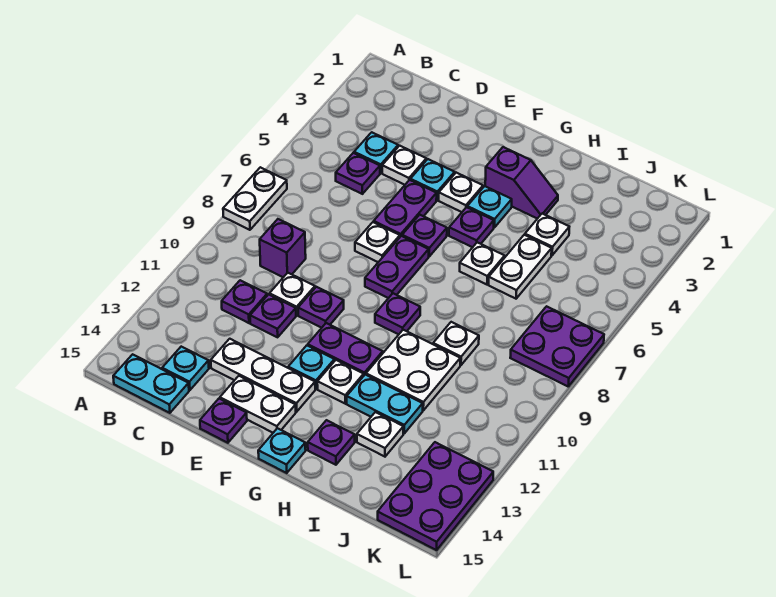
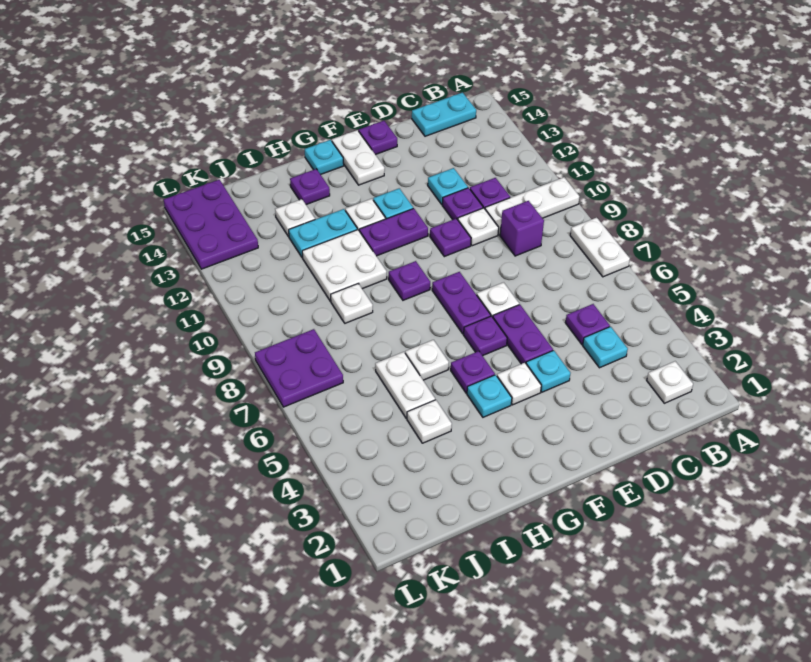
cyan 1x1 plate [162,347,209,390] -> cyan 1x1 plate moved to [428,168,468,204]
white 1x1 plate [382,146,426,185] -> white 1x1 plate moved to [647,361,693,403]
white 1x3 plate [211,339,315,412] -> white 1x3 plate moved to [485,177,579,235]
white 1x2 plate [220,376,296,433] -> white 1x2 plate turned to [332,130,385,185]
purple 1x2 slope [485,147,558,219] -> none

